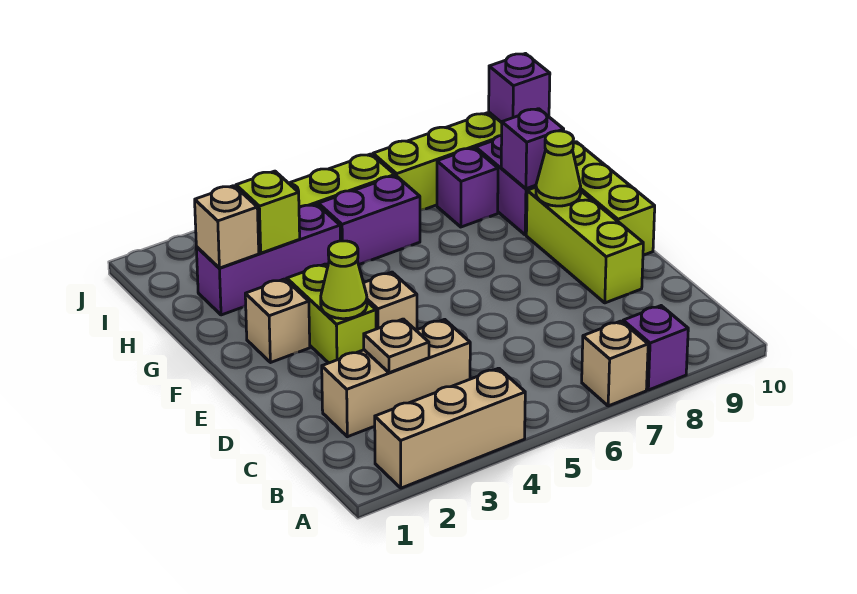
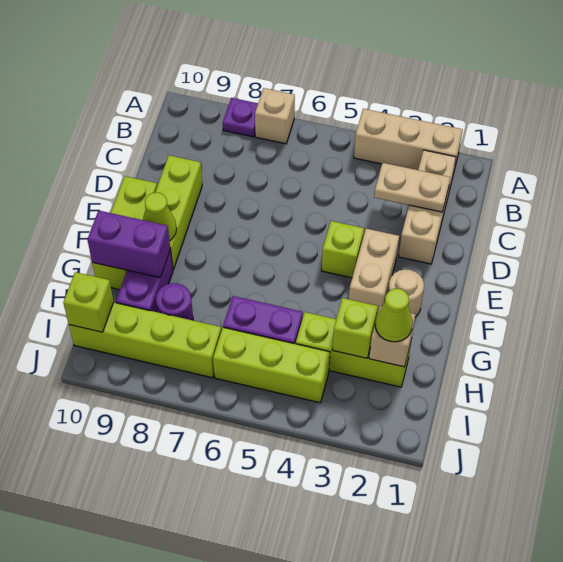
purple 1x1 brick [623,306,688,390] -> purple 1x1 plate [223,98,258,137]
tan 1x3 brick [322,319,470,437] -> tan 1x3 brick turned to [399,150,456,264]
tan 1x1 plate [364,319,429,373] -> tan 1x2 plate [374,163,450,212]
lime 1x2 brick [287,264,376,363] -> tan 1x2 brick [349,229,399,315]
lime 1x1 cone [321,241,367,319] -> lime 1x1 cone moved to [375,289,413,342]
tan 1x1 brick [364,272,417,330] -> lime 1x1 brick [322,221,364,278]
tan 1x1 brick [245,279,310,363] -> tan 1x1 round brick [388,269,424,317]
purple 1x1 brick [501,109,564,189] -> purple 1x2 brick [87,210,170,278]
purple 1x3 brick [196,204,340,315] -> lime 1x3 brick [296,312,412,387]
purple 1x1 brick [437,148,498,227] -> purple 1x1 round brick [156,283,193,320]
purple 1x1 brick [489,54,550,123] -> lime 1x1 brick [63,272,114,332]

